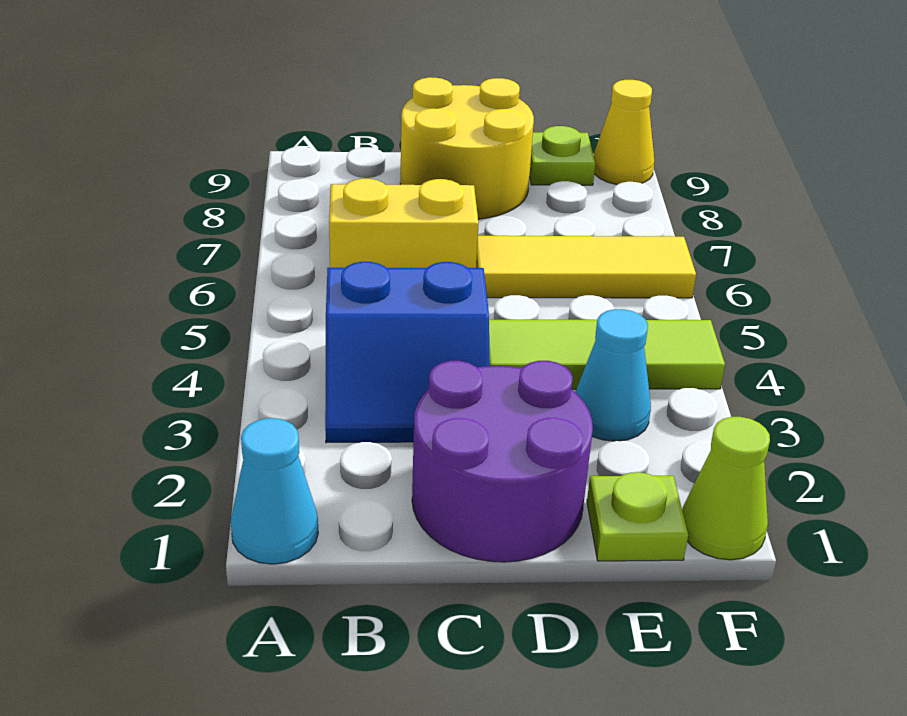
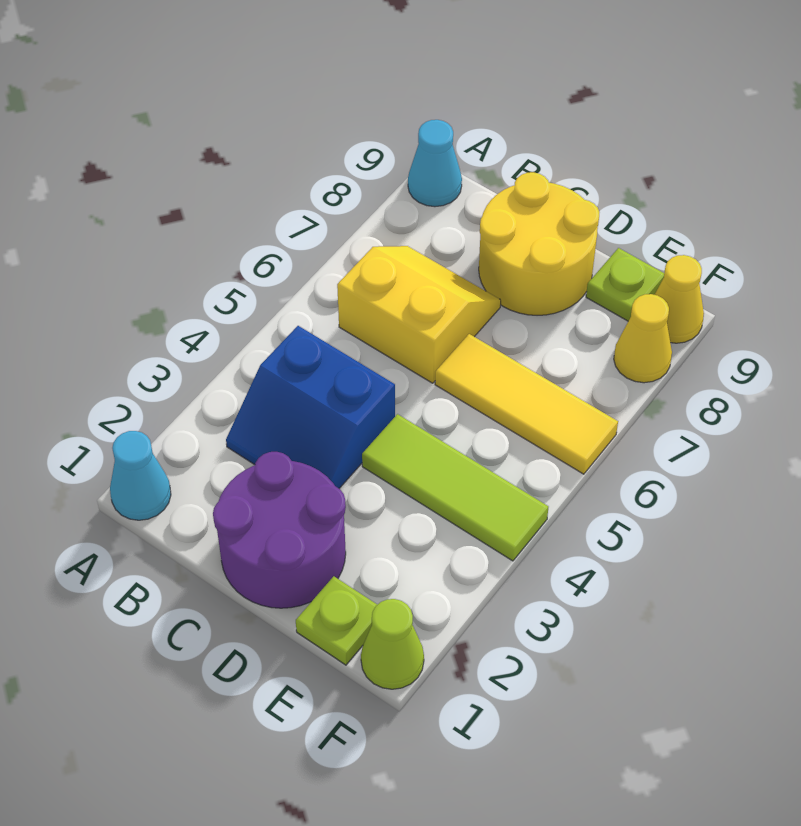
cyan 1x1 cone [575,309,651,441] -> cyan 1x1 cone moved to [408,120,462,207]
none -> yellow 1x1 cone [614,294,672,383]

